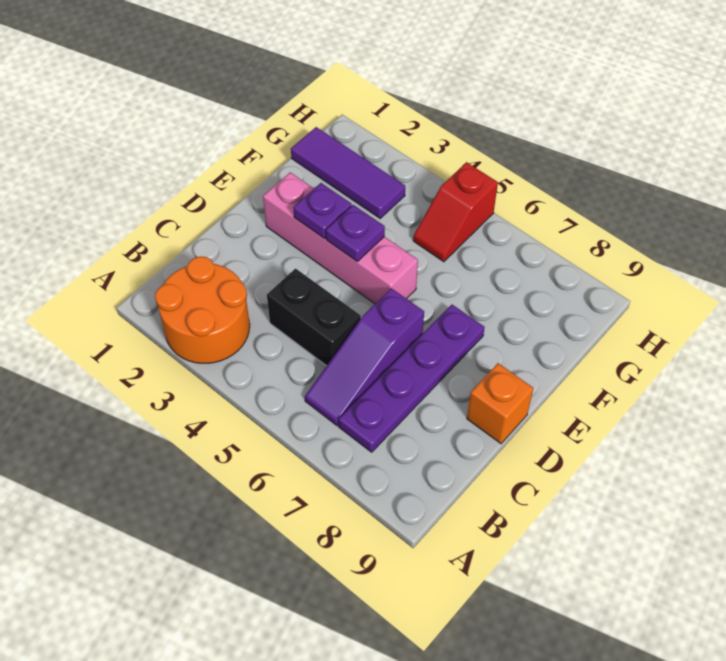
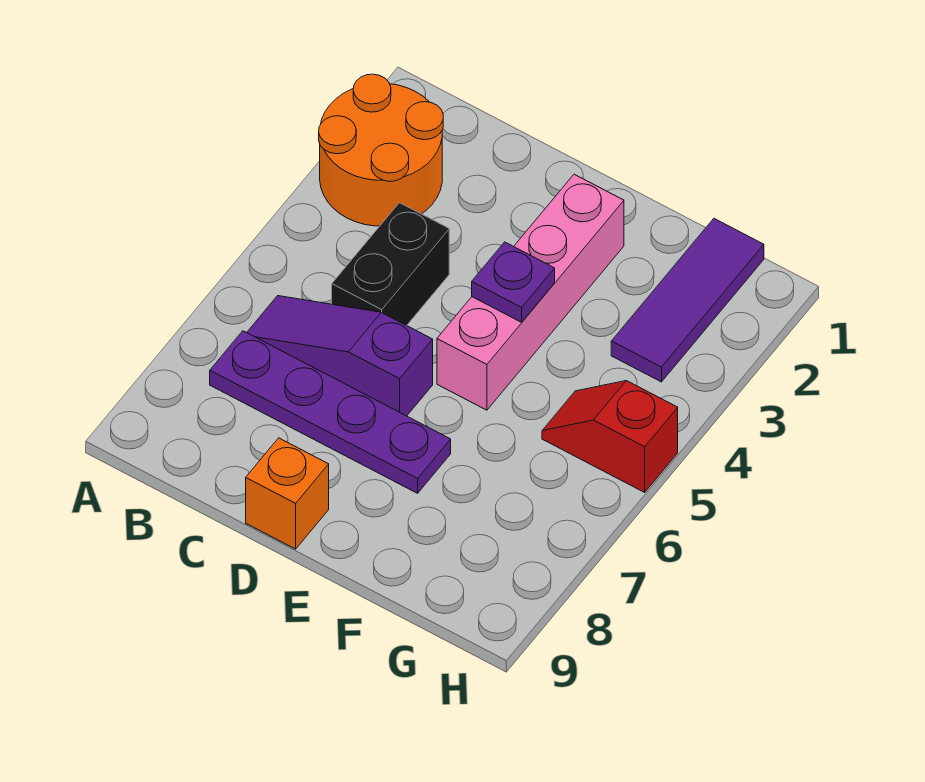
purple 1x1 plate [293,183,352,239] -> none

